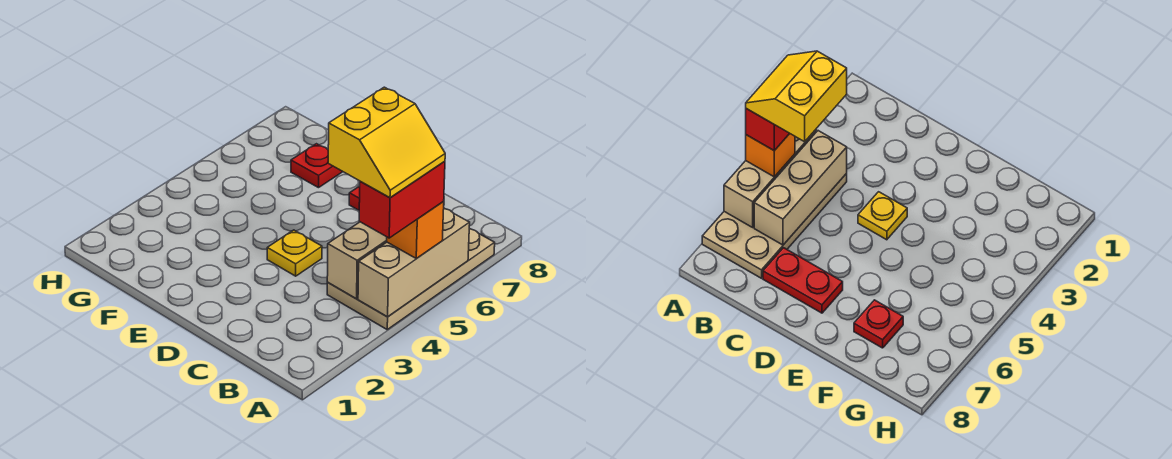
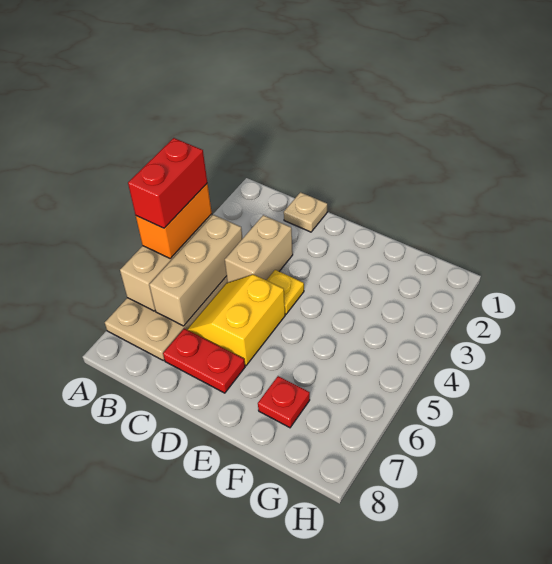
yellow 2x2 slope [328,87,445,198] -> yellow 2x2 slope moved to [187,274,285,366]
orange 1x1 brick [387,202,444,259] -> orange 1x2 brick [136,183,212,259]
none -> tan 1x1 plate [284,192,327,232]
none -> tan 1x2 brick [225,215,293,282]

